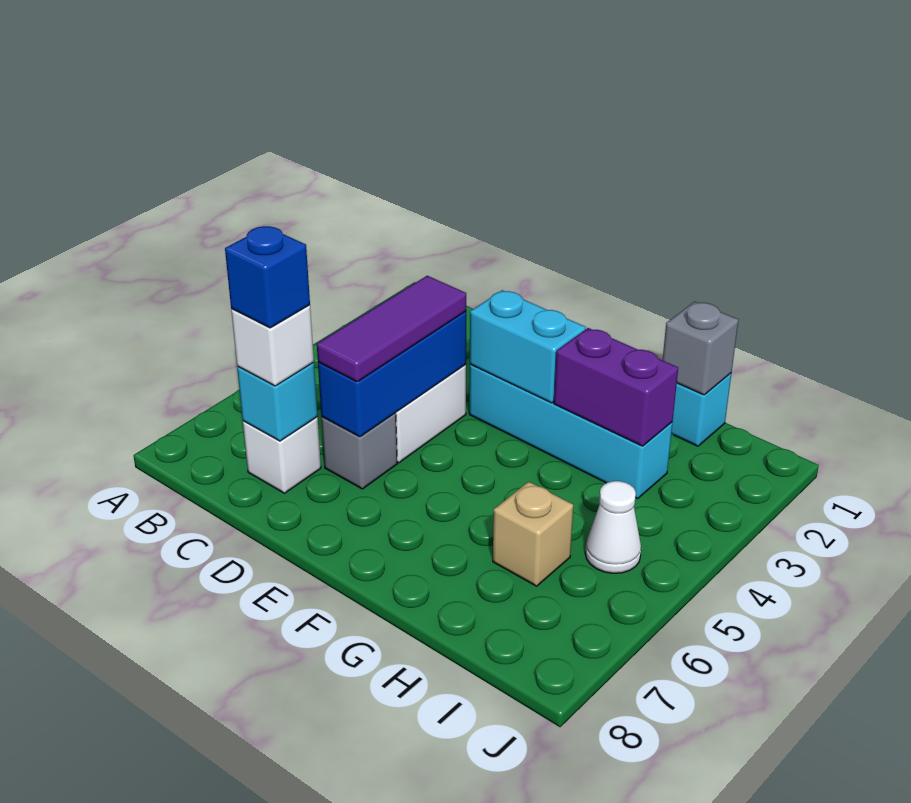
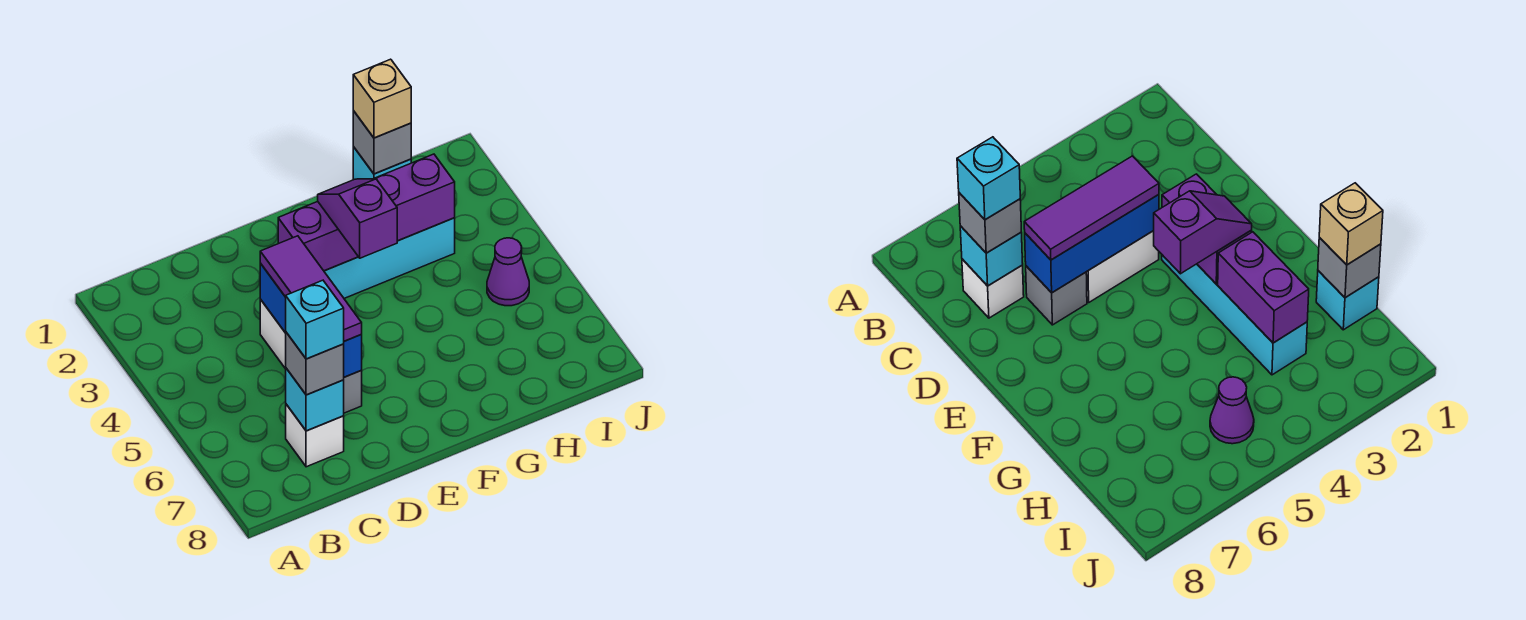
white 1x1 brick [231,305,314,386] -> grey 1x1 brick [286,332,344,395]
blue 1x1 brick [225,226,310,328] -> cyan 1x1 brick [286,280,344,359]
cyan 1x2 brick [470,290,586,403] -> purple 1x2 brick [278,202,358,271]
none -> purple 1x2 slope [318,179,397,258]
tan 1x1 brick [493,482,573,586] -> tan 1x1 brick moved to [353,59,411,138]
white 1x1 cone [585,481,641,573] -> purple 1x1 cone [487,238,529,306]

